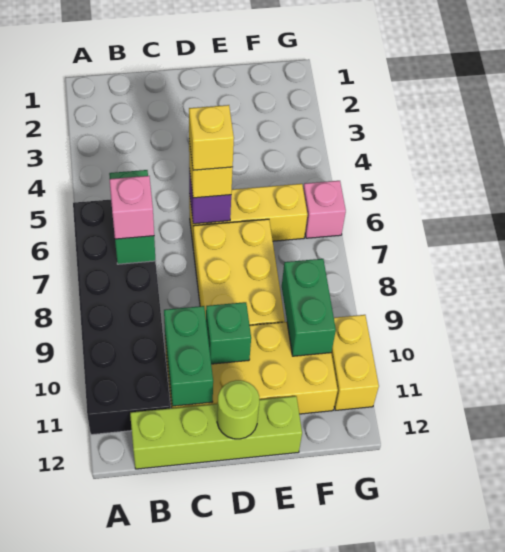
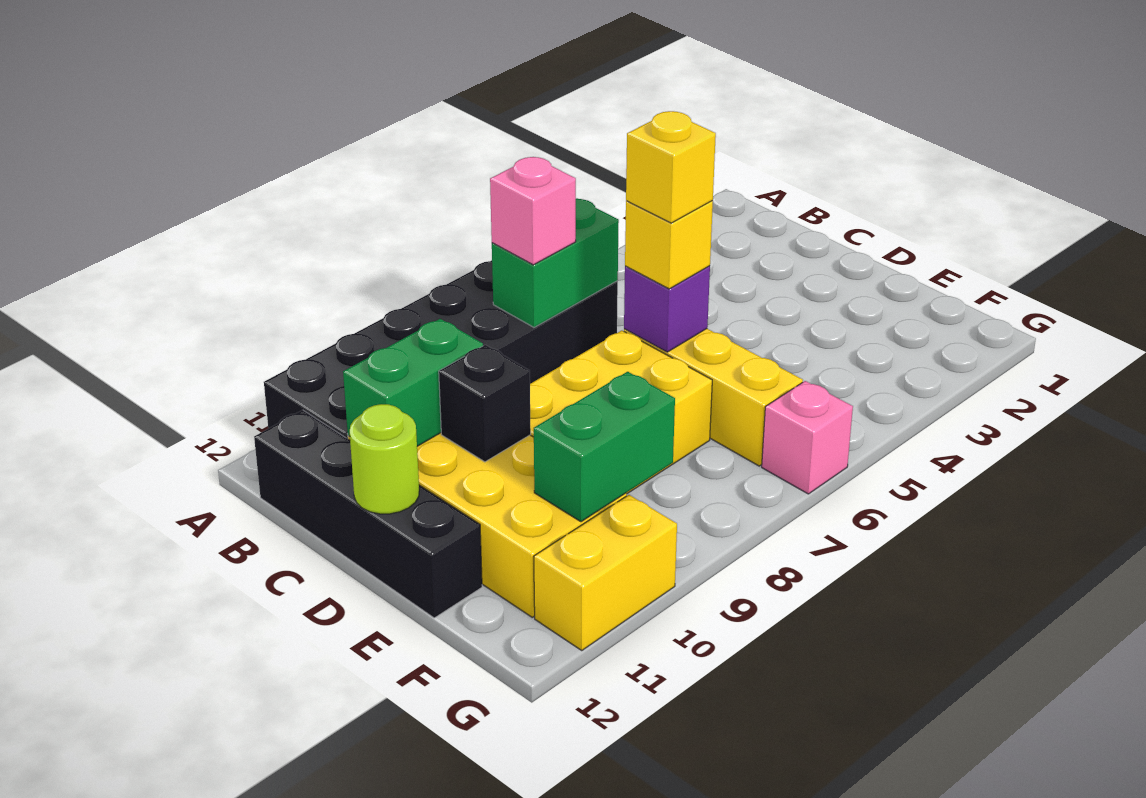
lime 1x4 brick [130,396,302,469] -> black 1x4 brick [254,410,482,618]
green 1x1 brick [206,302,251,364] -> black 1x1 brick [439,345,531,462]

